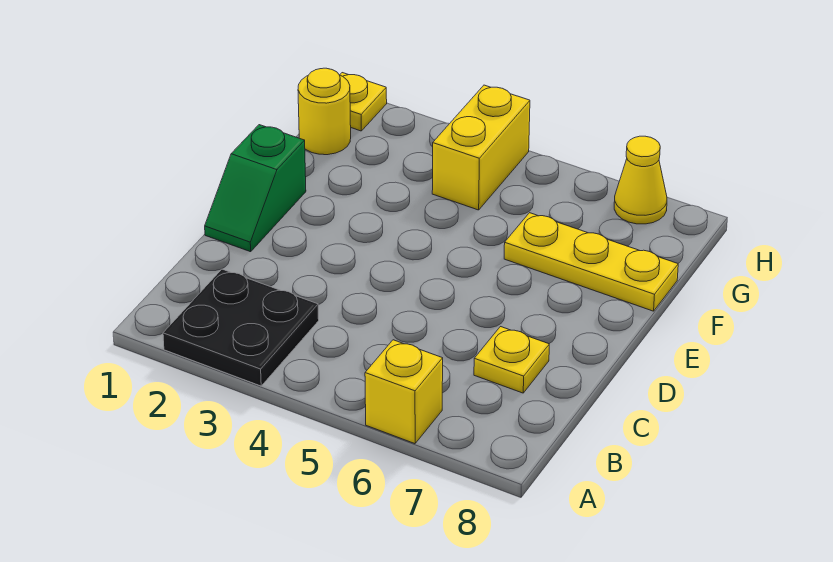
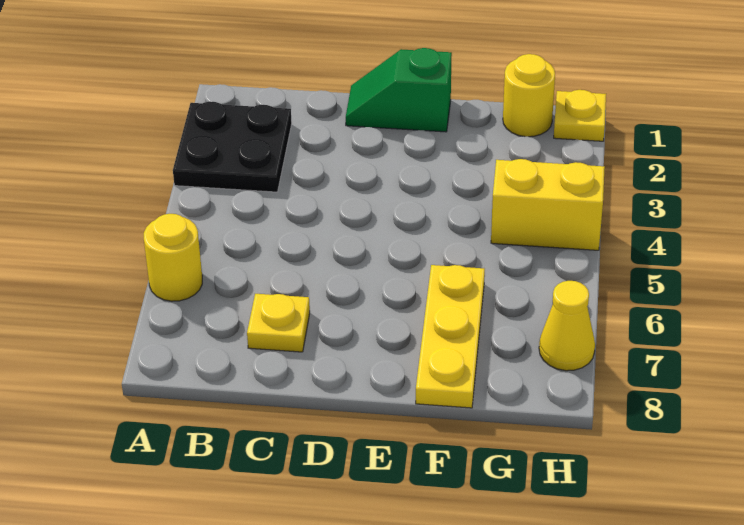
yellow 1x1 brick [365,340,443,444] -> yellow 1x1 round brick [144,214,202,301]

